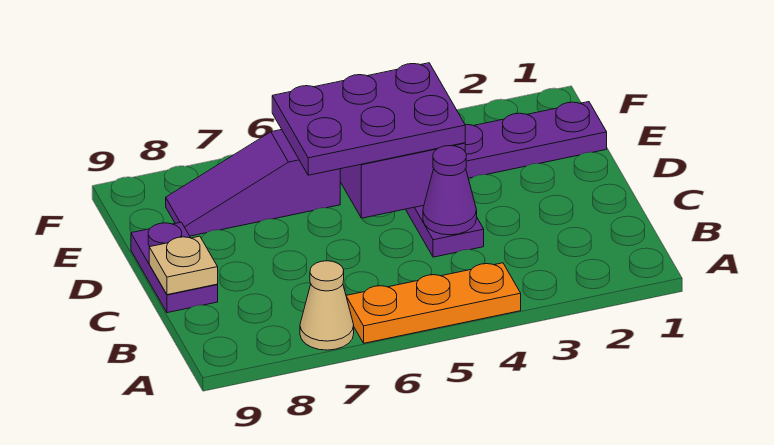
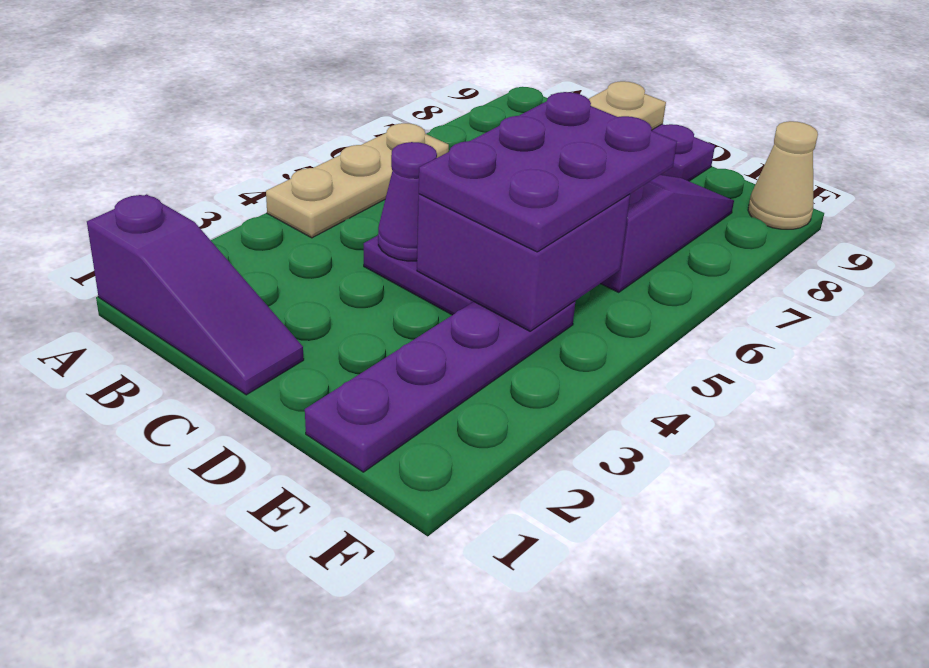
none -> purple 1x3 slope [87,194,304,395]
orange 1x3 plate [346,263,521,343] -> tan 1x3 plate [266,123,449,238]
tan 1x1 cone [300,261,354,350] -> tan 1x1 cone moved to [748,121,818,229]

